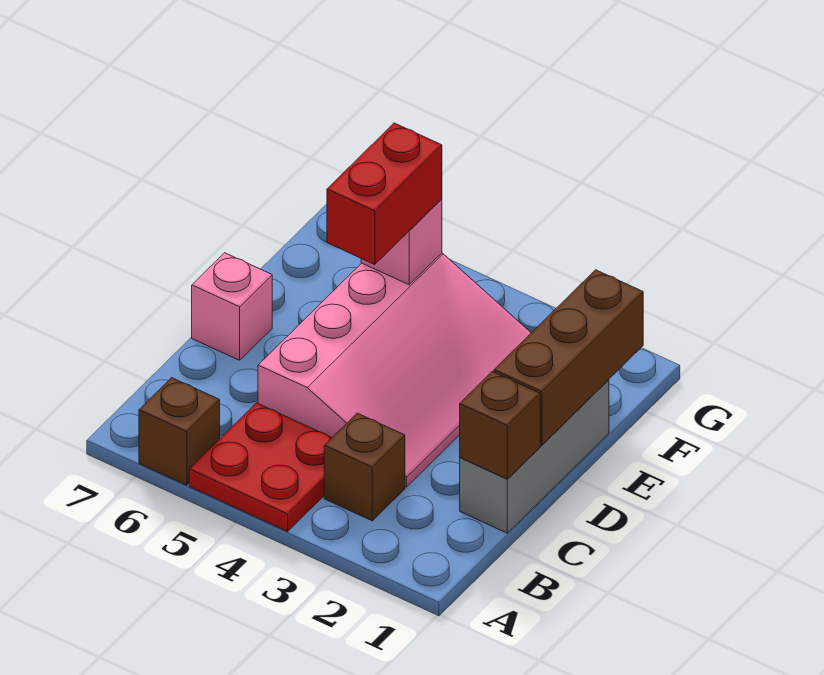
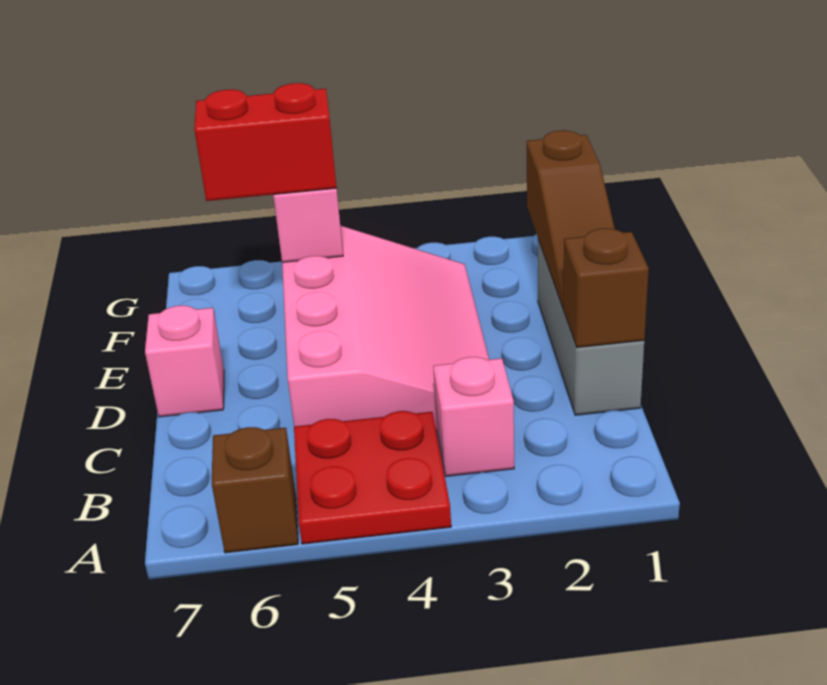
brown 1x1 brick [324,413,405,521] -> pink 1x1 brick [433,357,514,476]
brown 1x3 brick [494,270,643,445] -> brown 1x3 slope [527,130,615,307]
red 1x2 brick [327,123,442,265] -> red 1x2 brick turned to [194,83,337,201]

